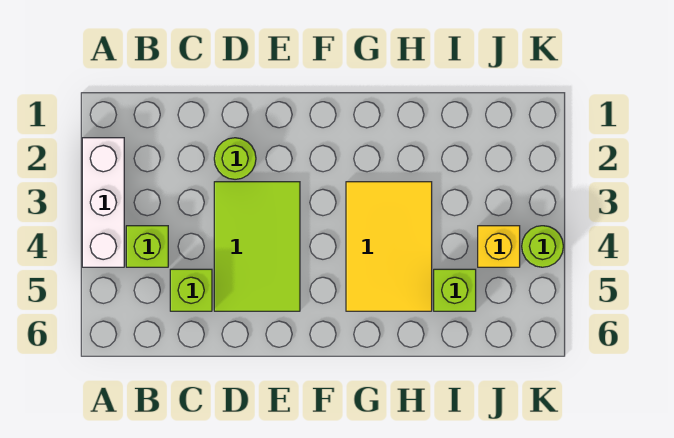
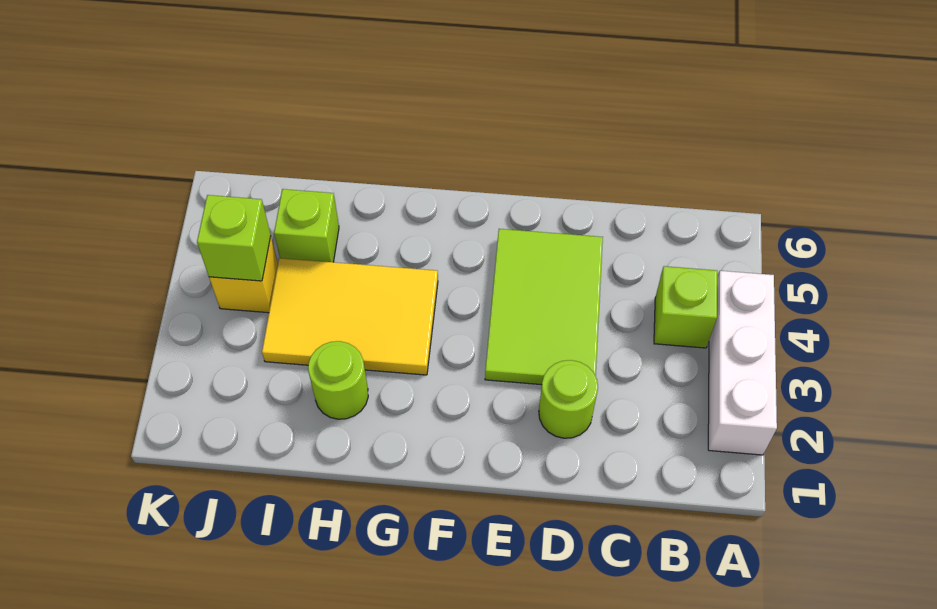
lime 1x1 brick [170,269,212,311] -> lime 1x1 brick moved to [197,195,271,281]
yellow 2x3 tile [346,182,432,311] -> yellow 2x3 tile turned to [262,258,438,375]
lime 1x1 round brick [522,226,563,267] -> lime 1x1 round brick moved to [308,341,368,419]

